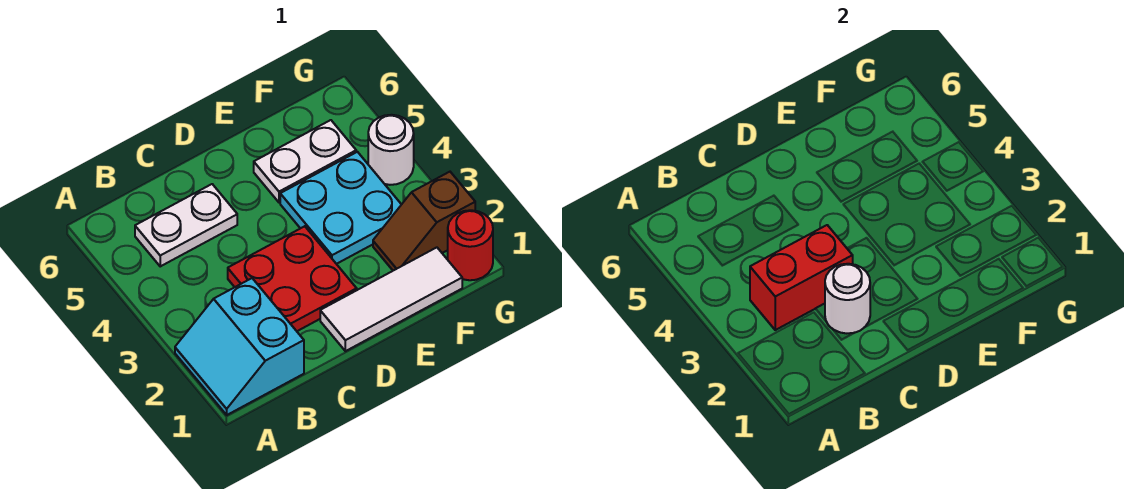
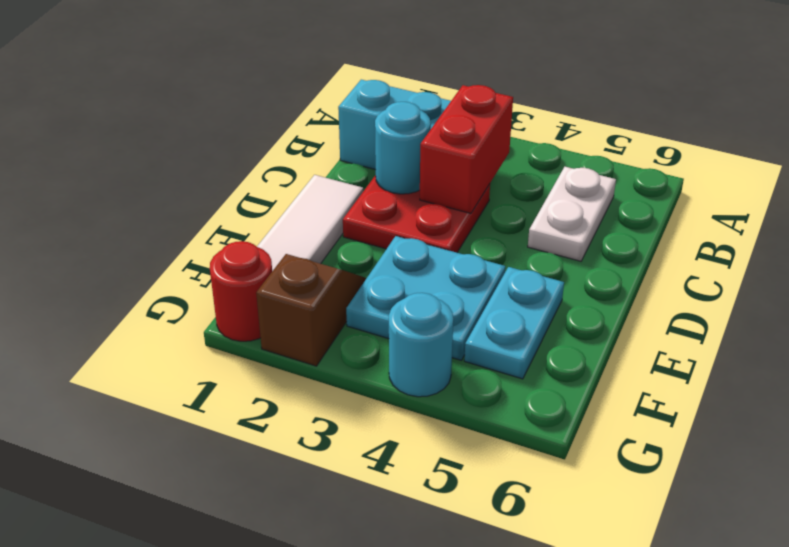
white 1x1 round brick [825,264,870,333] -> cyan 1x1 round brick [375,102,431,194]
white 1x2 plate [254,120,356,202] -> cyan 1x2 plate [464,267,564,379]
white 1x1 round brick [368,115,414,185] -> cyan 1x1 round brick [389,293,453,397]

